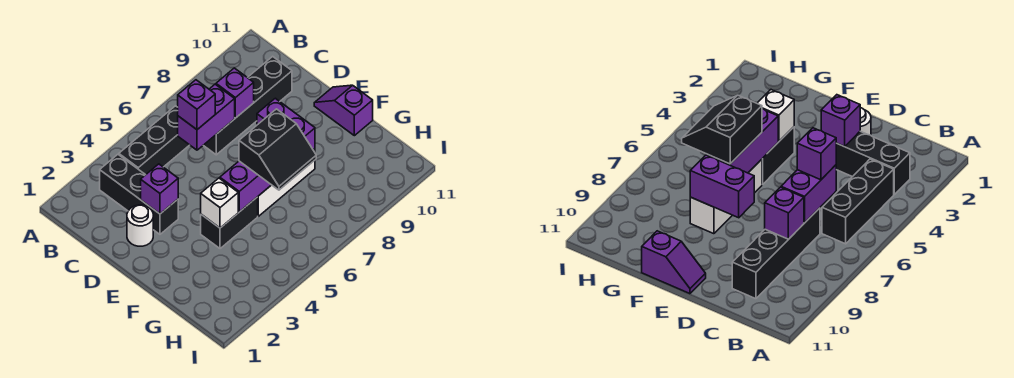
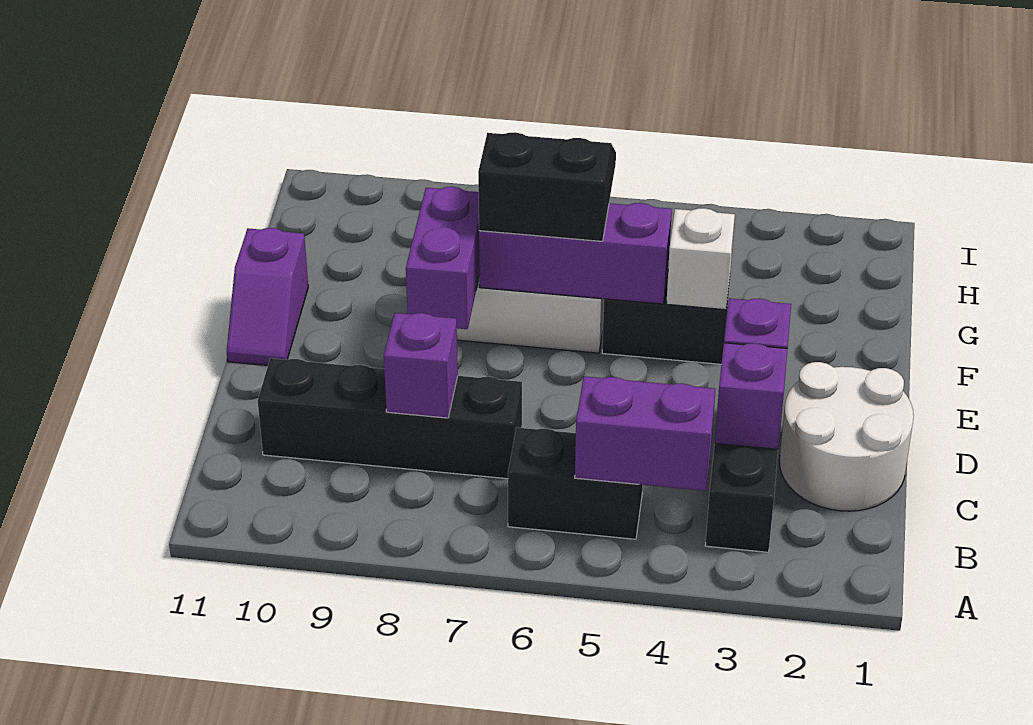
black 1x3 brick [119,106,189,175] -> black 1x2 brick [508,428,643,539]
purple 1x2 brick [178,84,235,150] -> purple 1x2 brick moved to [575,376,715,491]
purple 1x1 brick [178,80,215,130] -> purple 1x1 brick moved to [715,343,788,449]
white 1x1 round brick [127,205,153,246] -> white 2x2 round brick [779,362,914,511]

